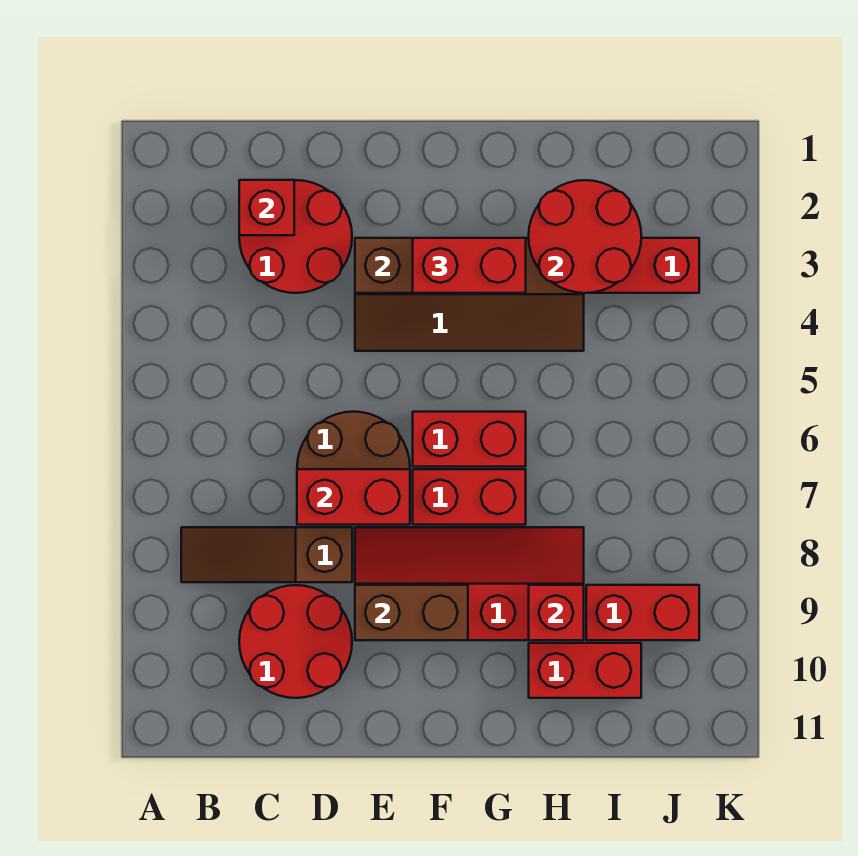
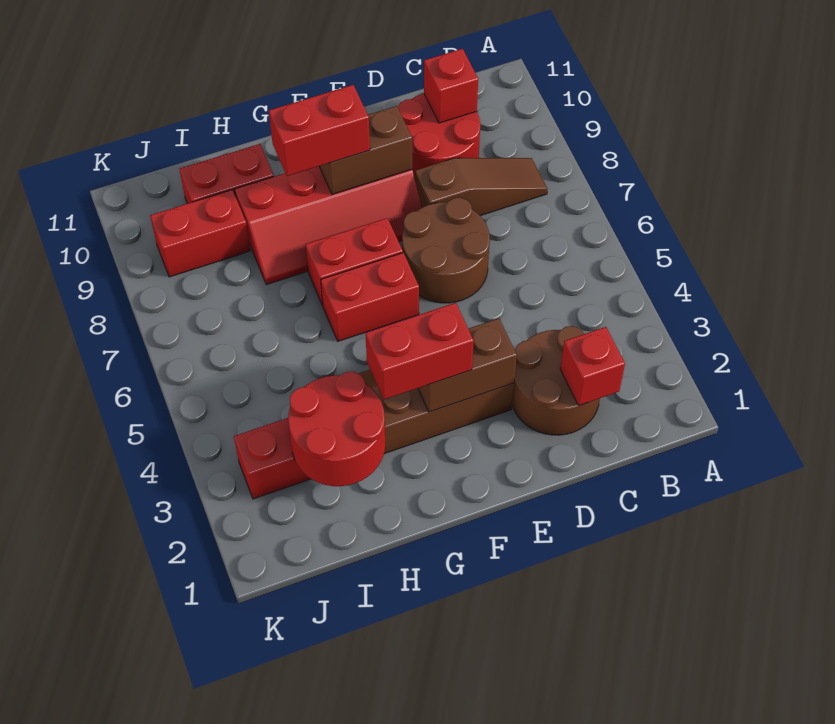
red 2x2 round brick [239,180,352,293] -> brown 2x2 round brick [512,326,600,435]
red 1x2 brick [297,469,410,525] -> red 1x2 brick moved to [269,85,370,176]
red 1x1 brick [529,585,584,640] -> red 1x1 brick moved to [424,49,478,123]

